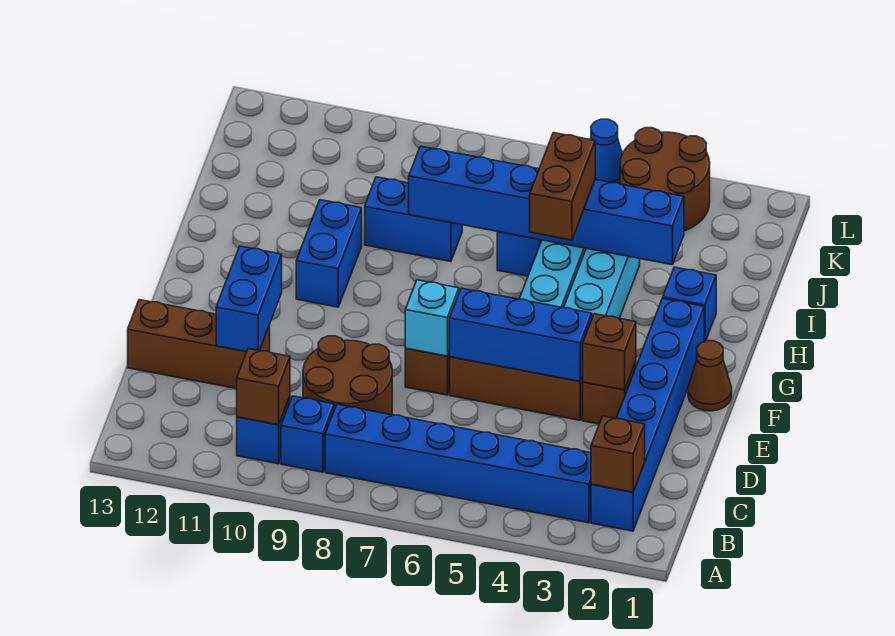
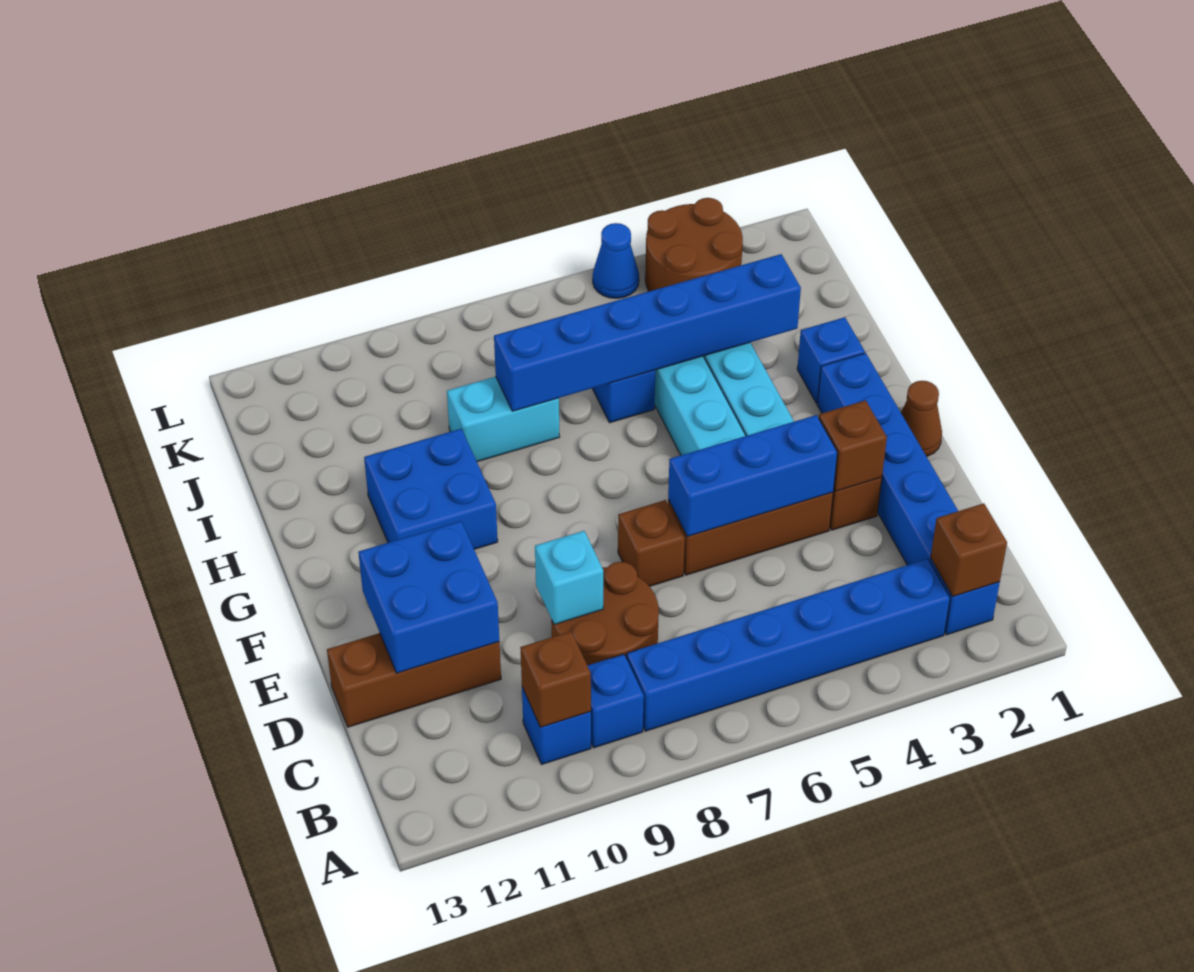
blue 1x2 brick [216,246,282,352] -> blue 2x2 brick [359,521,499,673]
cyan 1x1 brick [405,280,459,356] -> cyan 1x1 brick moved to [535,531,603,624]
blue 1x2 brick [296,200,362,307] -> blue 2x2 brick [364,429,498,549]
brown 1x2 brick [530,133,595,240] -> none
blue 1x2 brick [365,177,462,262] -> cyan 1x2 brick [447,377,560,462]

